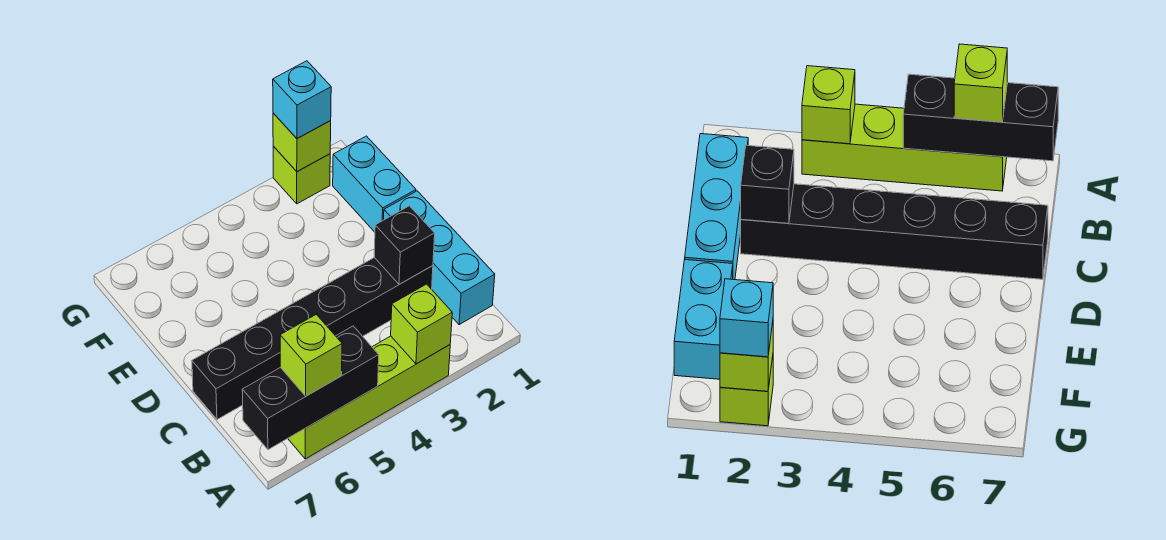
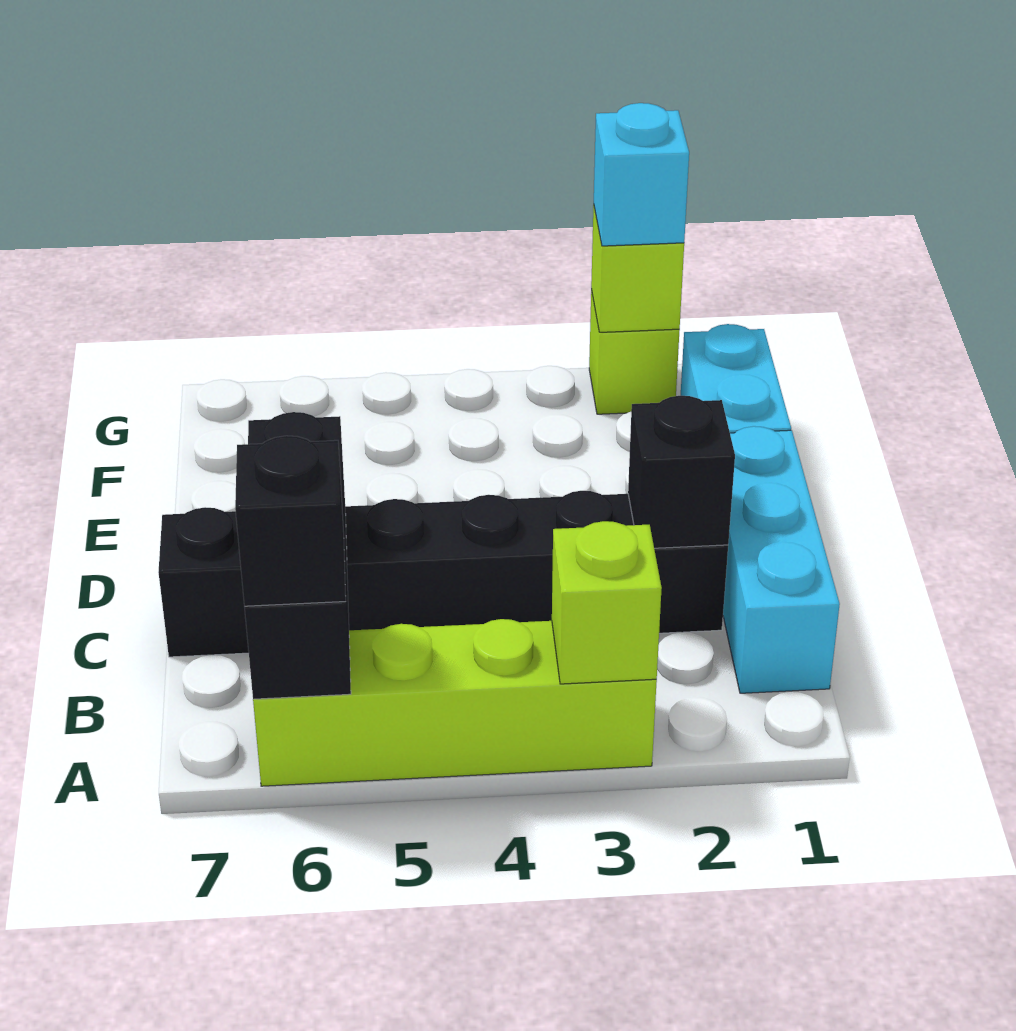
black 1x3 brick [242,326,379,450] -> black 1x3 brick turned to [245,412,351,699]
lime 1x1 brick [280,314,342,396] -> black 1x1 brick [235,436,346,606]

